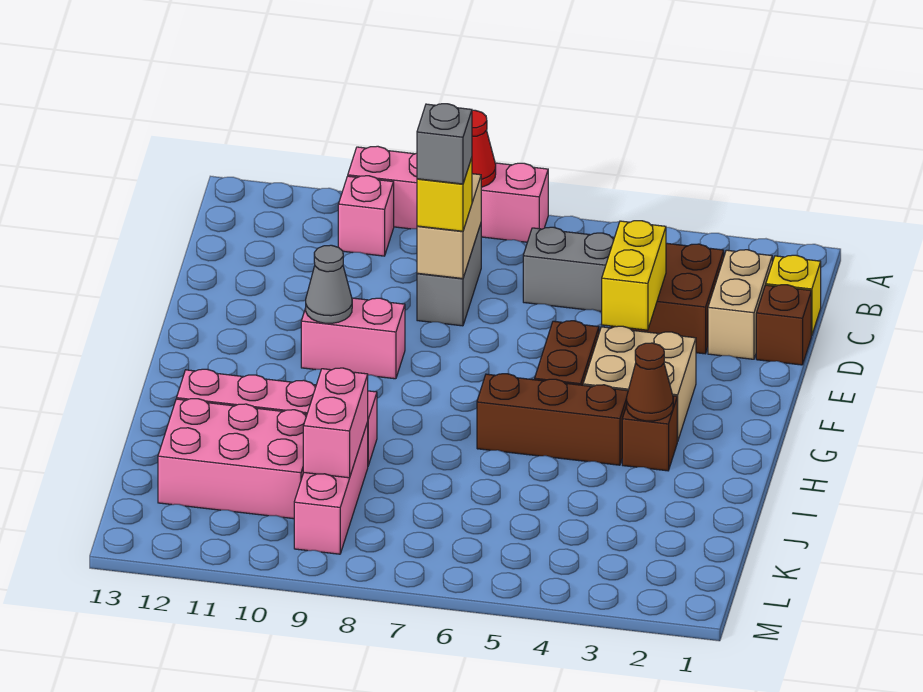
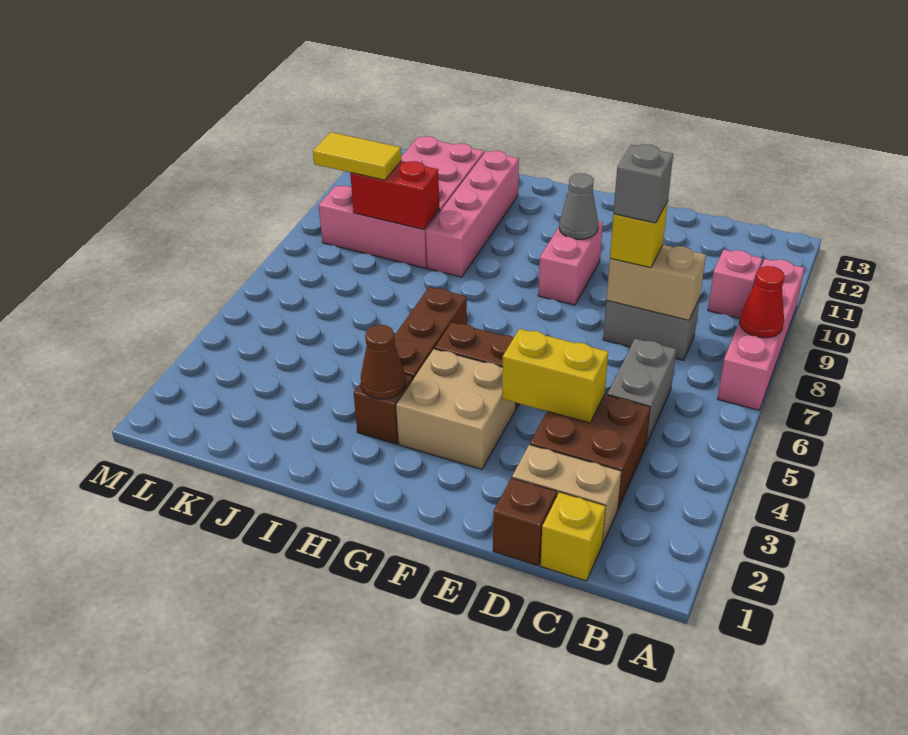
pink 1x2 brick [303,368,368,478] -> red 1x2 brick [350,161,439,230]
none -> yellow 1x2 tile [313,132,402,180]

